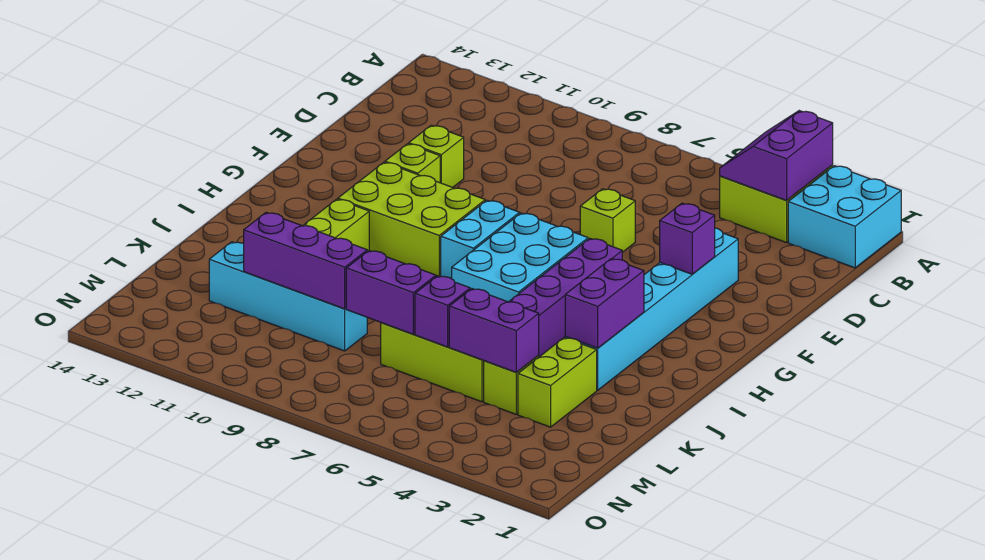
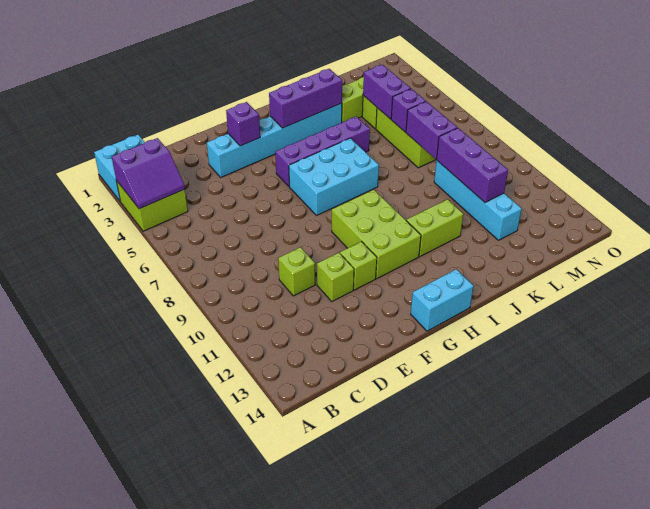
lime 1x1 brick [580,189,635,252] -> lime 1x1 brick moved to [278,247,315,296]
cyan 1x2 brick [441,200,520,279] -> cyan 1x2 brick moved to [411,269,473,331]
purple 1x2 brick [565,259,644,348] -> purple 1x3 brick [269,69,342,128]

